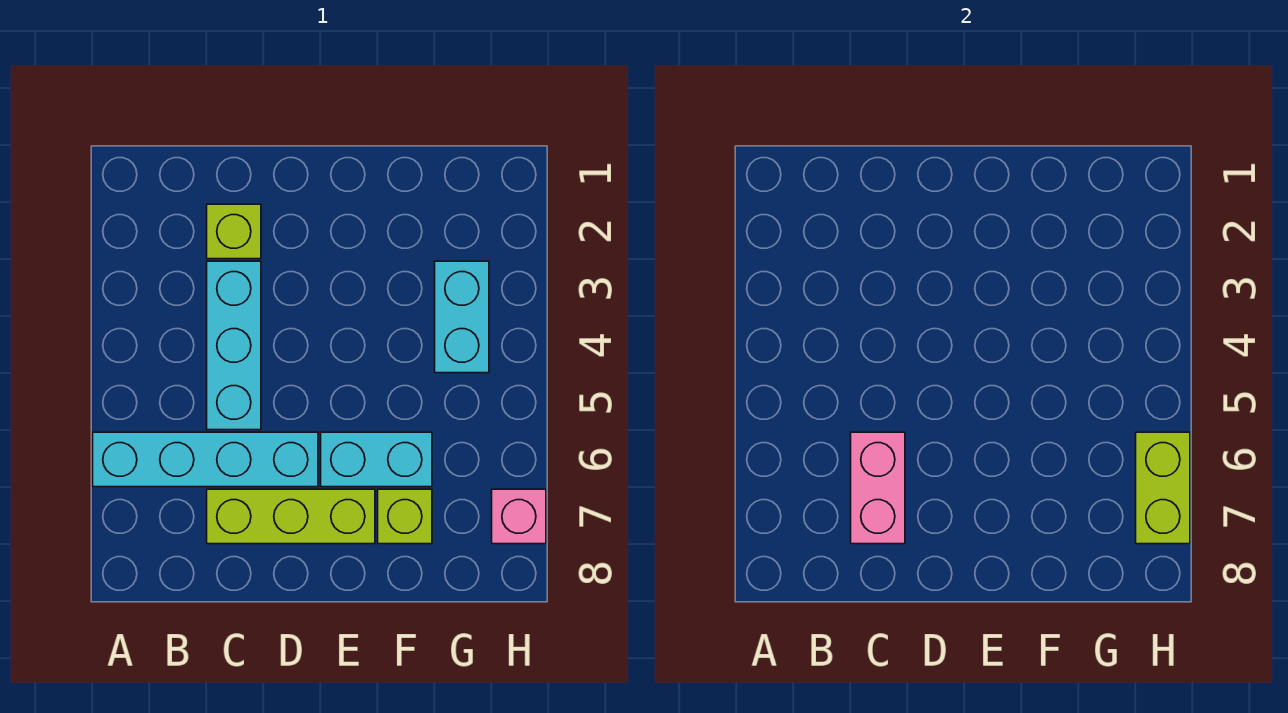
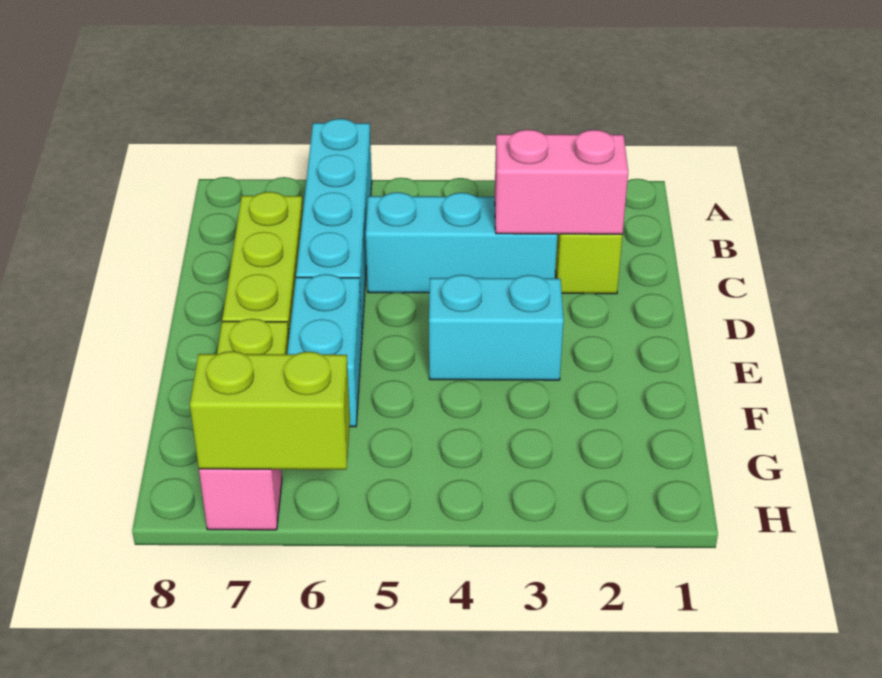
pink 1x2 brick [851,432,905,544] -> pink 1x2 brick moved to [495,130,628,234]
cyan 1x2 brick [435,261,489,373] -> cyan 1x2 brick moved to [429,275,564,380]

